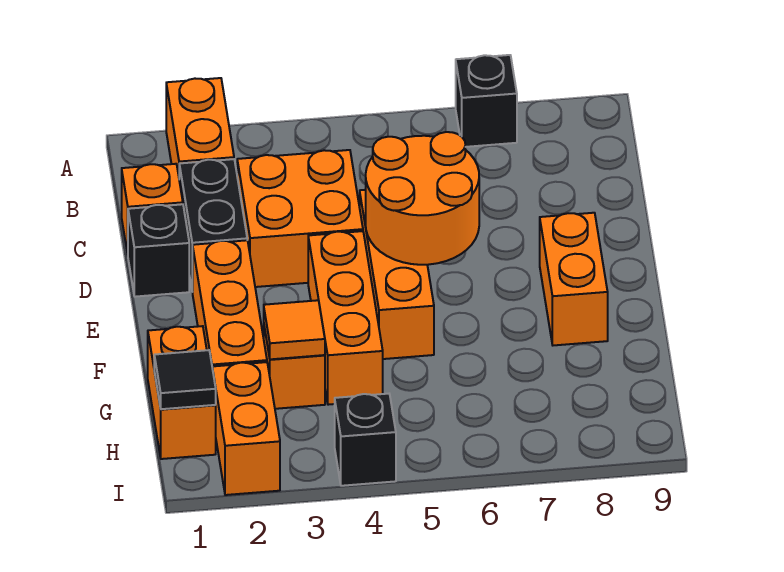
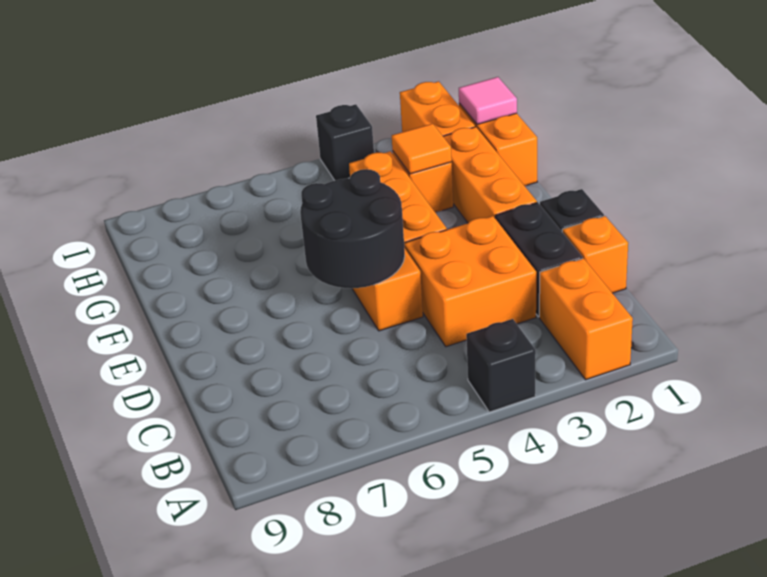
black 1x1 brick [456,55,517,147] -> black 1x1 brick moved to [466,319,536,412]
orange 2x2 round brick [366,132,479,265] -> black 2x2 round brick [300,169,405,288]
orange 1x2 brick [540,213,608,345] -> none
black 1x1 tile [154,350,216,409] -> pink 1x1 tile [459,77,517,125]

